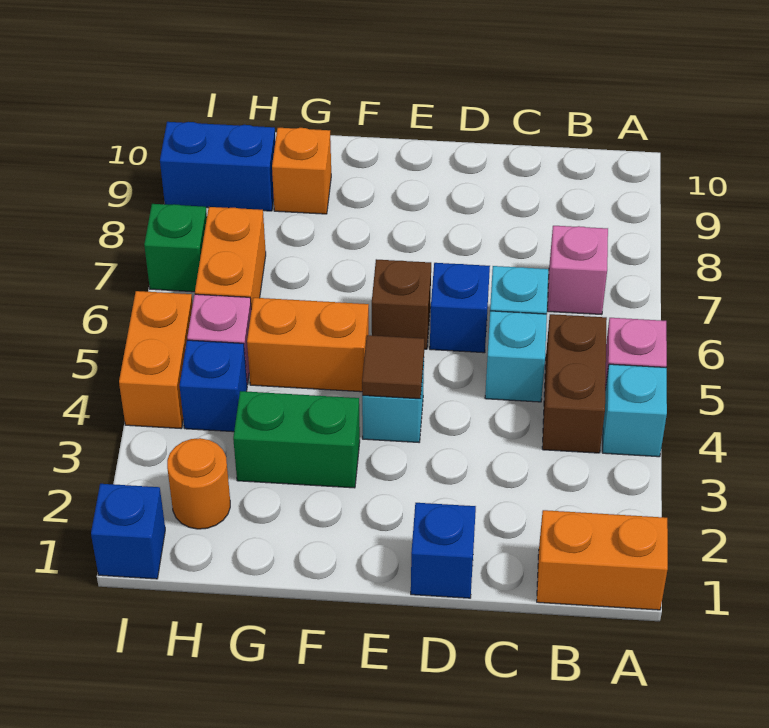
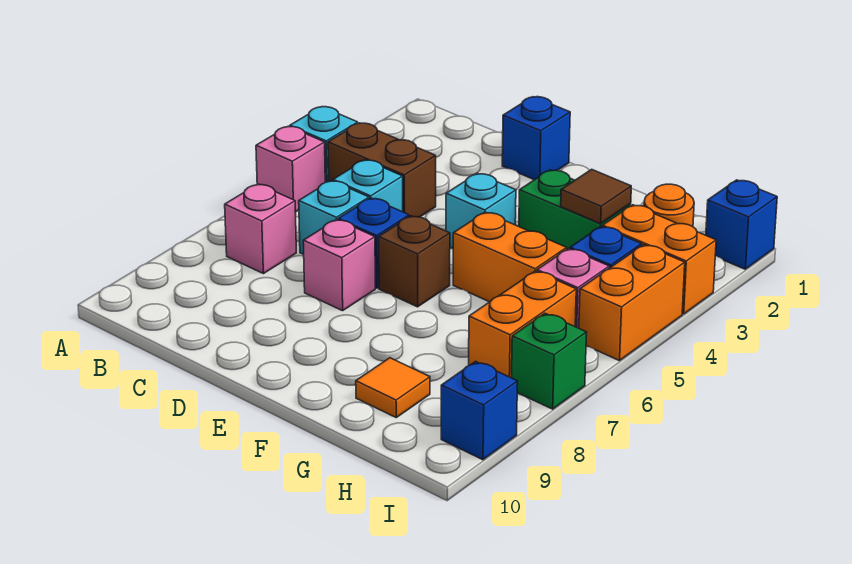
orange 1x2 brick [537,510,668,610] -> orange 1x2 brick moved to [603,205,716,314]
brown 1x2 brick [542,314,607,453] -> brown 1x2 brick turned to [328,123,436,217]
none -> pink 1x1 brick [303,219,375,311]
brown 1x1 tile [362,335,424,399] -> brown 1x1 tile moved to [561,169,631,224]
orange 1x1 brick [272,128,331,214] -> orange 1x1 tile [356,358,430,417]
blue 1x2 brick [160,122,276,211] -> blue 1x1 brick [441,361,518,460]

